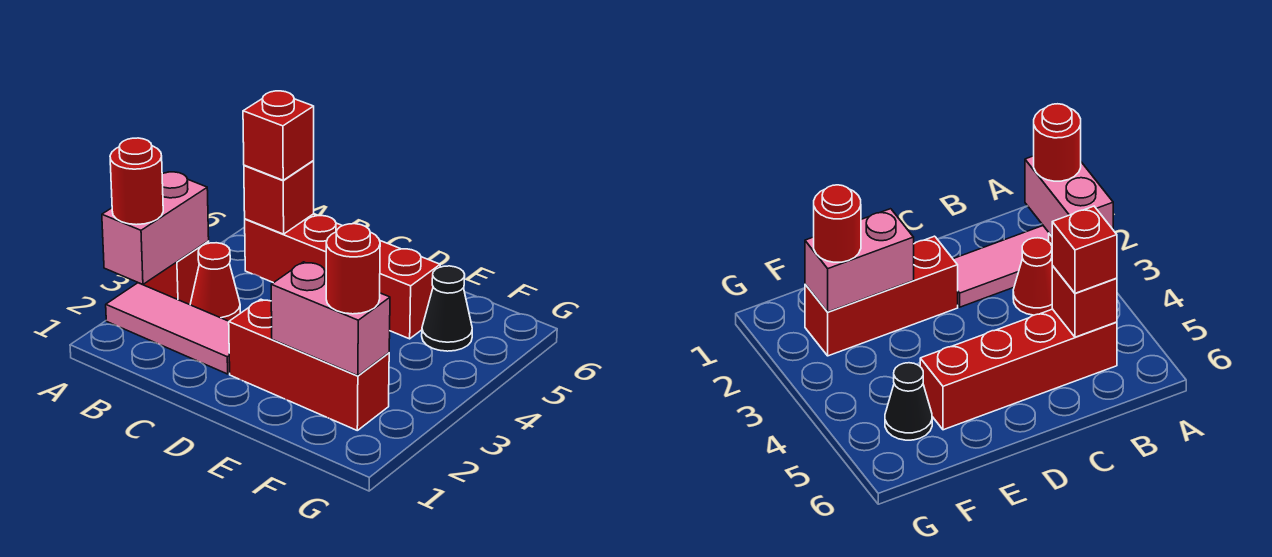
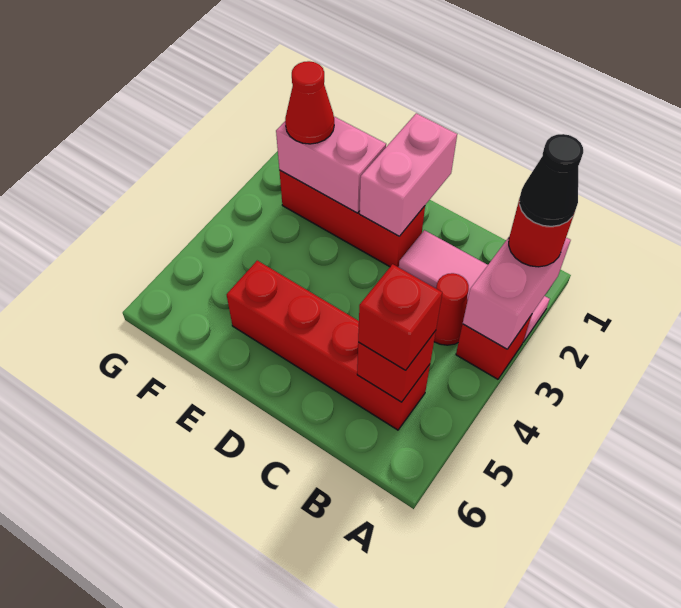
none -> pink 1x2 brick [359,113,457,236]
red 1x1 round brick [326,224,380,314] -> red 1x1 cone [285,61,334,144]
black 1x1 cone [422,266,472,351] -> black 1x1 cone moved to [519,134,583,226]

